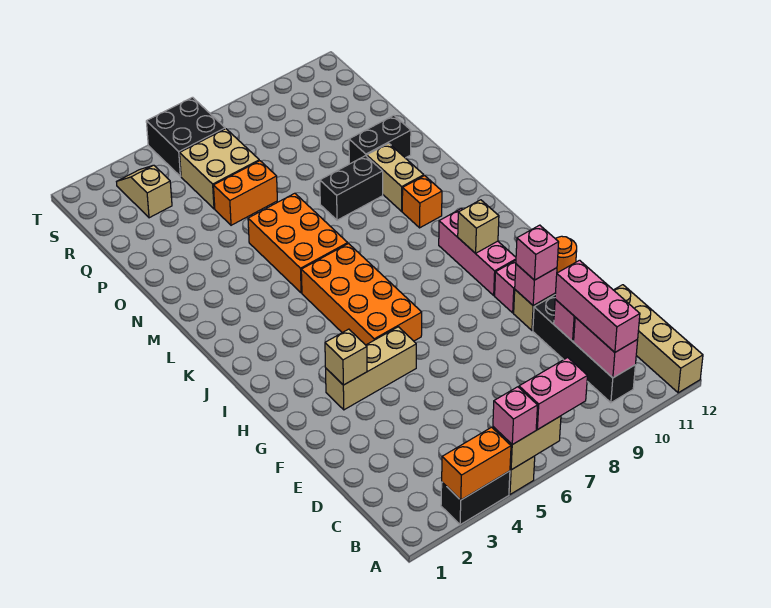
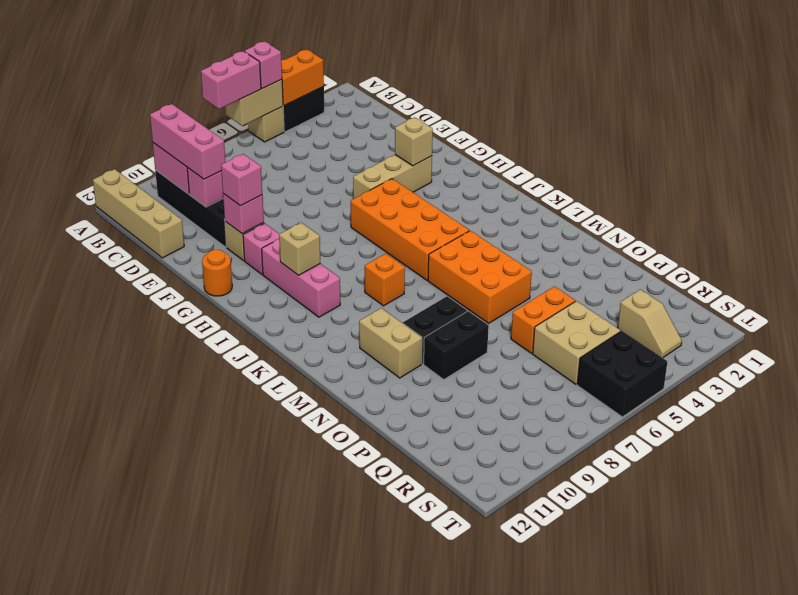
orange 1x1 brick [402,176,442,228] -> orange 1x1 brick moved to [365,254,405,306]
black 1x2 brick [349,115,411,164] -> black 1x2 brick moved to [424,311,489,380]

